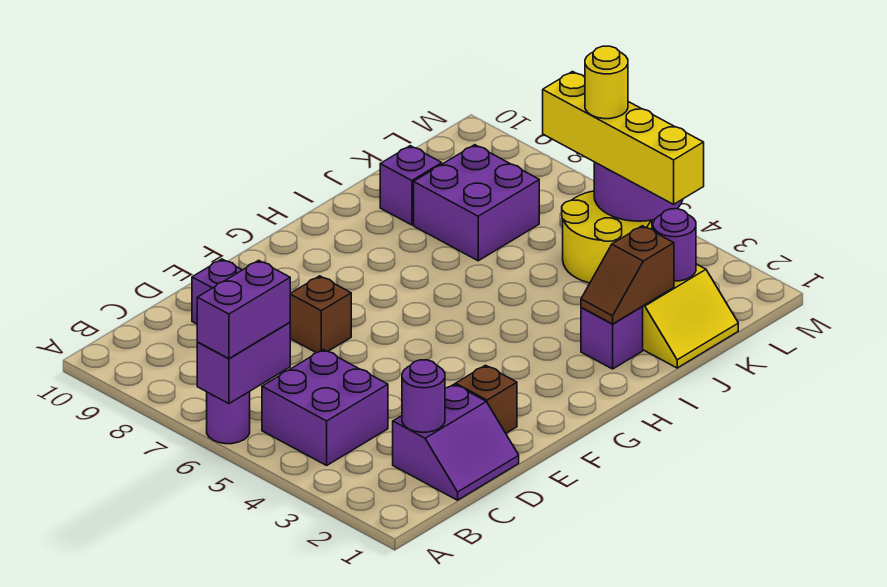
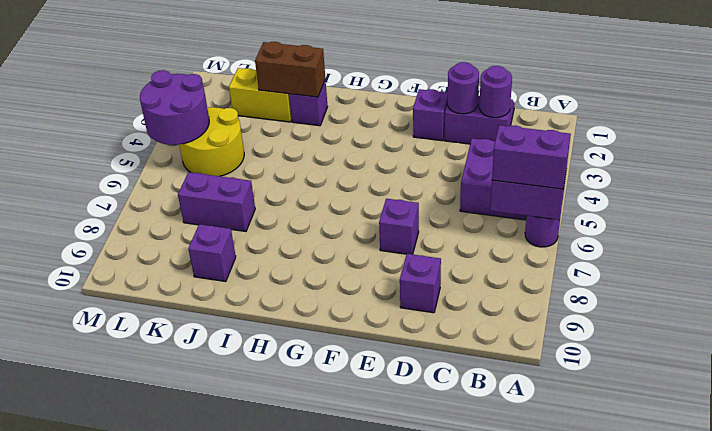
brown 1x1 brick [456,365,517,433] -> purple 1x1 brick [413,89,448,141]
brown 1x1 brick [290,276,351,353] -> purple 1x1 brick [379,199,419,254]
brown 1x2 slope [581,226,674,324] -> brown 1x2 brick [255,42,325,97]
purple 2x2 brick [414,145,539,261] -> purple 1x2 brick [178,172,255,231]
purple 1x1 round brick [653,209,696,281] -> purple 1x1 round brick moved to [447,62,479,114]
yellow 1x4 brick [543,72,704,204] -> none
yellow 1x1 round brick [585,46,628,119] -> none

